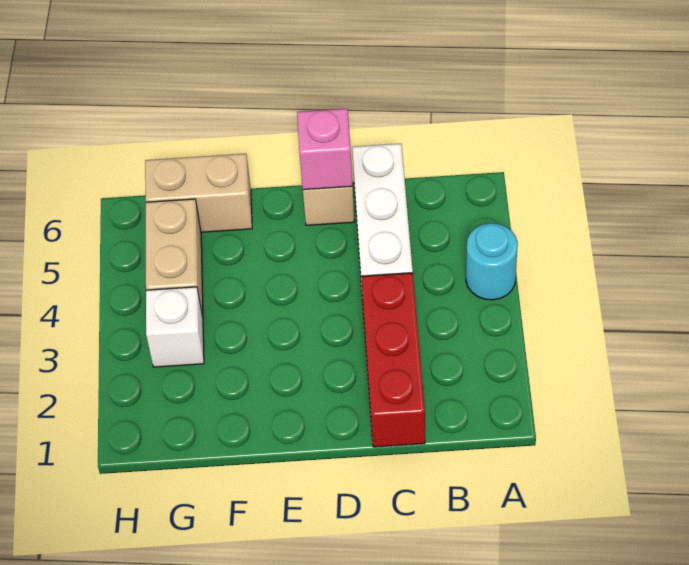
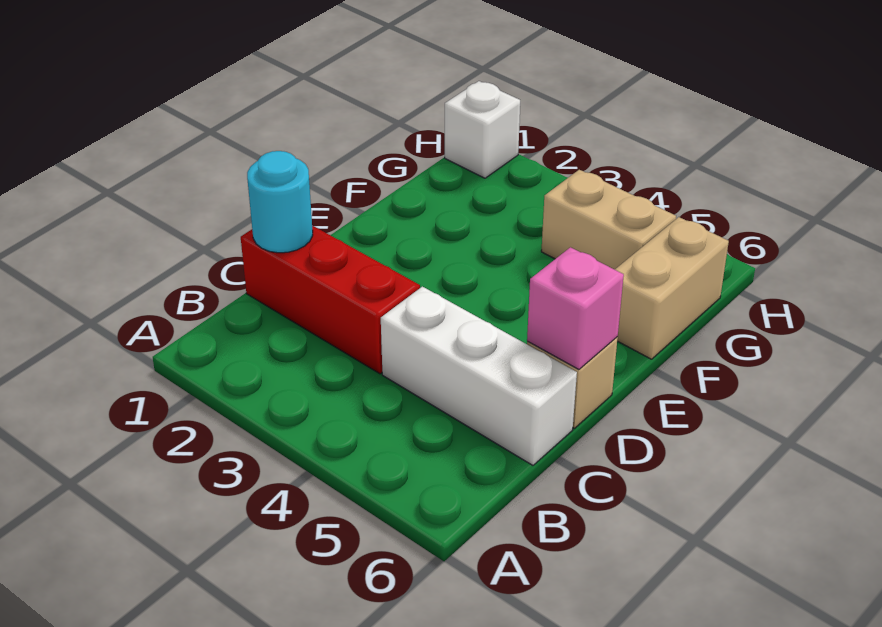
cyan 1x1 round brick [466,223,518,300] -> cyan 1x1 round brick moved to [247,151,313,253]
white 1x1 brick [146,287,204,367] -> white 1x1 brick moved to [445,81,520,178]

